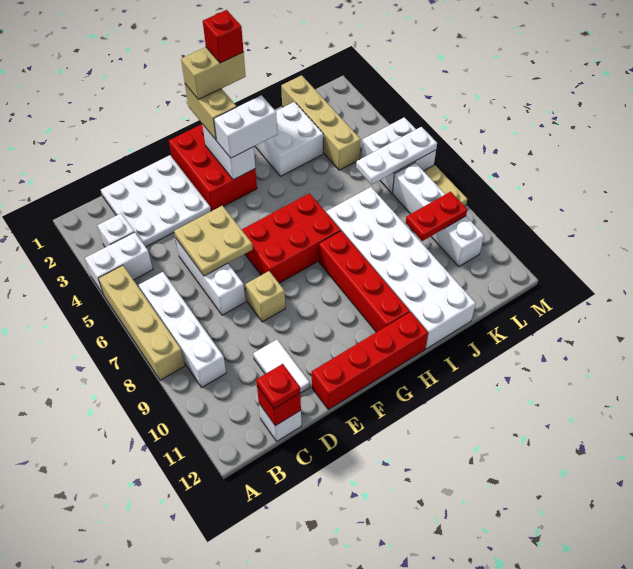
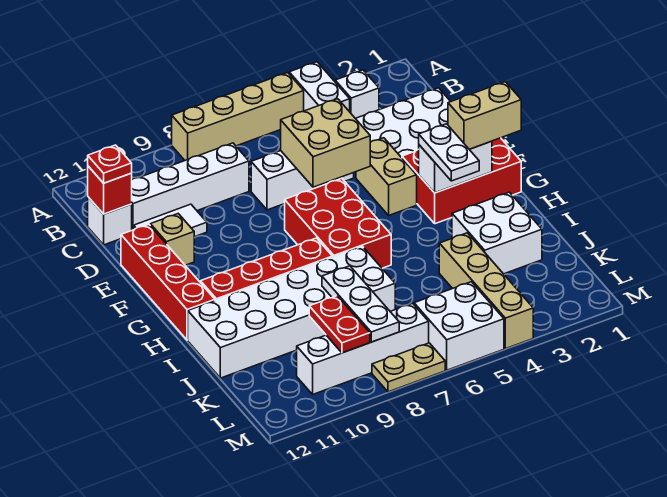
white 1x4 brick [139,272,226,387] -> white 1x4 brick moved to [132,143,249,230]
tan 2x2 plate [174,206,253,276] -> tan 2x2 brick [281,99,370,187]
tan 1x1 brick [246,271,285,322] -> tan 1x1 brick moved to [150,214,194,265]
tan 1x2 brick [181,47,246,99] -> tan 1x2 brick moved to [356,138,417,215]
white 1x2 brick [214,95,277,158] -> white 1x2 plate [419,124,479,181]
red 1x1 brick [203,10,244,63] -> none
tan 1x4 brick [281,75,361,170] -> tan 1x4 brick turned to [439,233,533,349]
white 1x3 plate [356,127,437,185] -> white 1x3 plate moved to [322,266,399,342]

